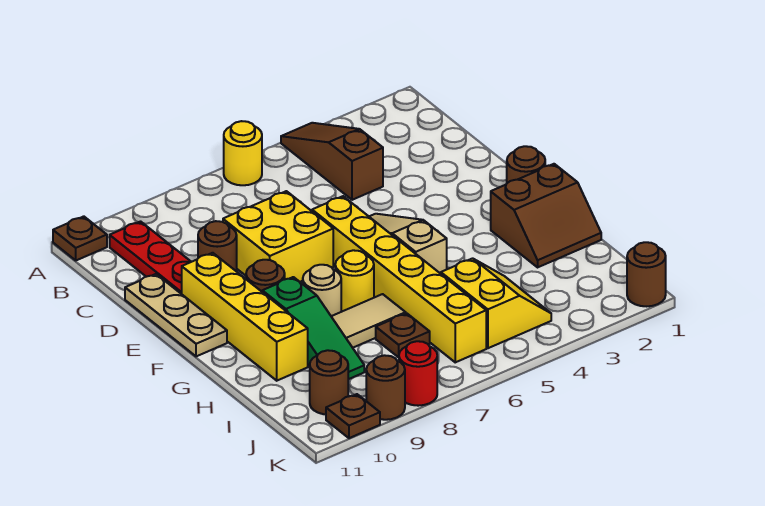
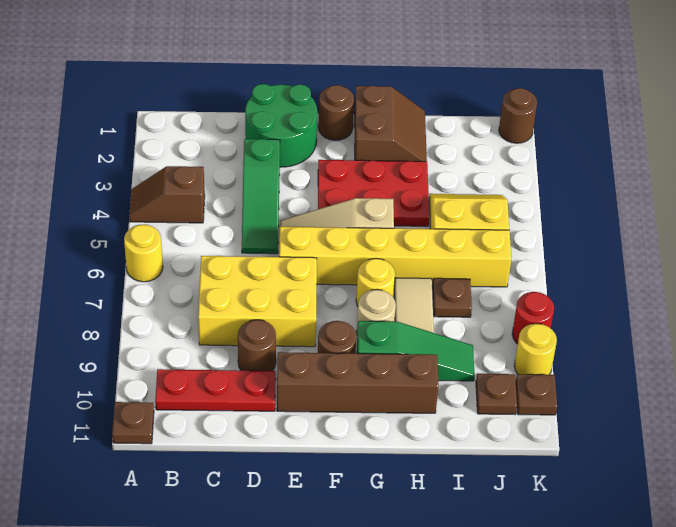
brown 1x3 slope [281,123,383,200] -> brown 1x2 slope [129,166,205,223]
none -> green 2x2 round brick [245,84,317,167]
none -> green 1x3 slope [242,139,280,254]
yellow 2x2 brick [223,191,333,282] -> yellow 2x3 brick [198,256,317,347]
tan 1x3 plate [125,274,227,356] -> none
yellow 1x4 brick [182,253,308,381] -> brown 1x4 brick [277,352,439,413]
none -> red 2x3 plate [318,160,429,226]
brown 1x1 round brick [310,350,348,414] -> brown 1x1 plate [476,374,517,414]
brown 1x1 round brick [366,355,405,420] -> yellow 1x1 round brick [514,323,557,375]

